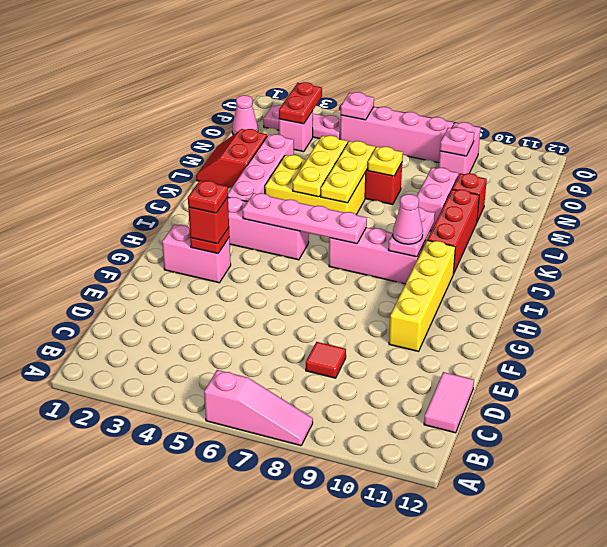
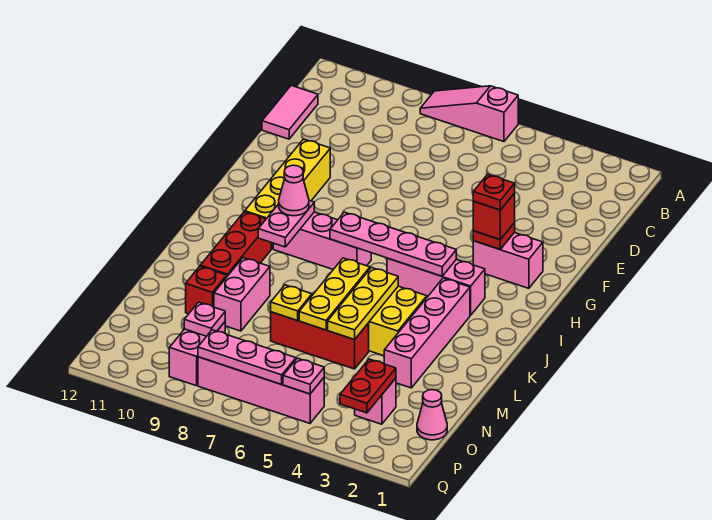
red 1x1 tile [306,342,346,378] -> none
red 2x2 slope [196,129,267,188] -> none
pink 1x3 plate [263,105,341,139] -> pink 1x3 plate moved to [198,330,296,384]

